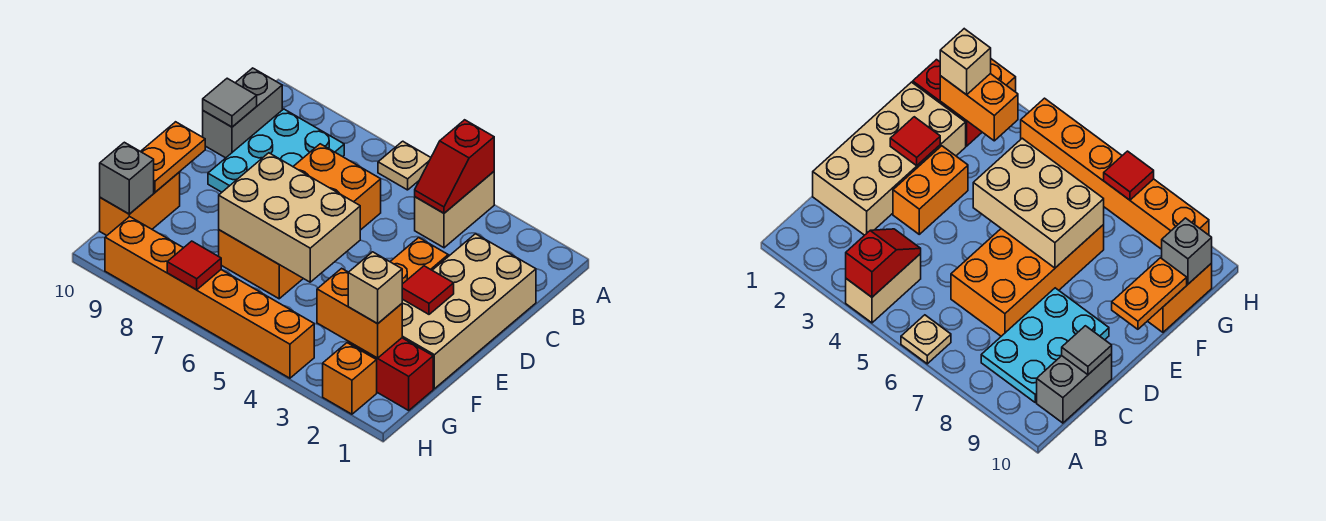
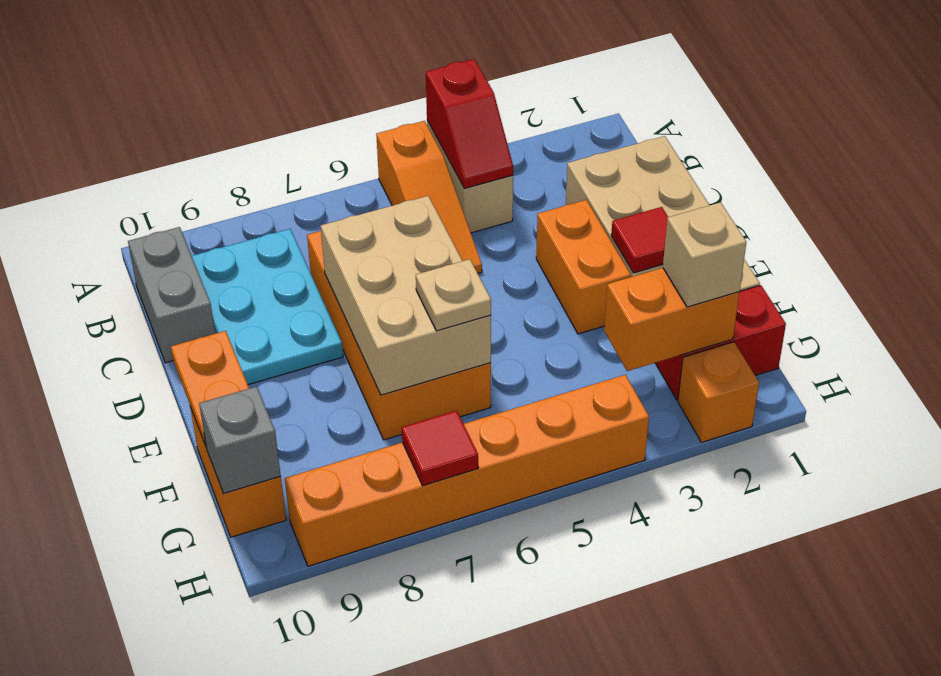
none -> orange 1x3 slope [376,121,482,273]
tan 1x1 plate [378,141,431,190] -> tan 1x1 plate moved to [416,259,491,331]
grey 1x1 tile [203,78,257,127] -> none
tan 2x3 brick [219,153,360,282] -> tan 2x3 brick turned to [321,196,491,395]

